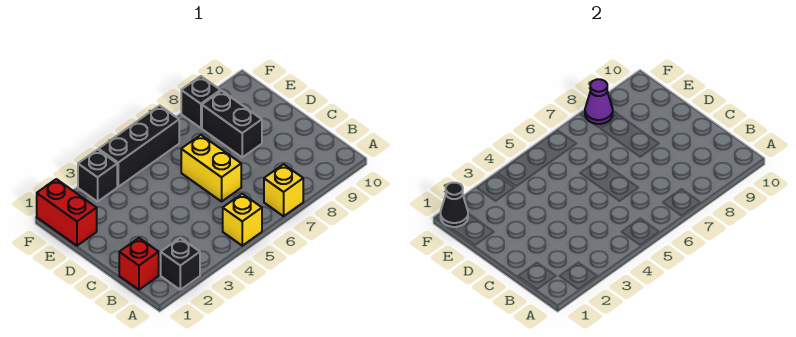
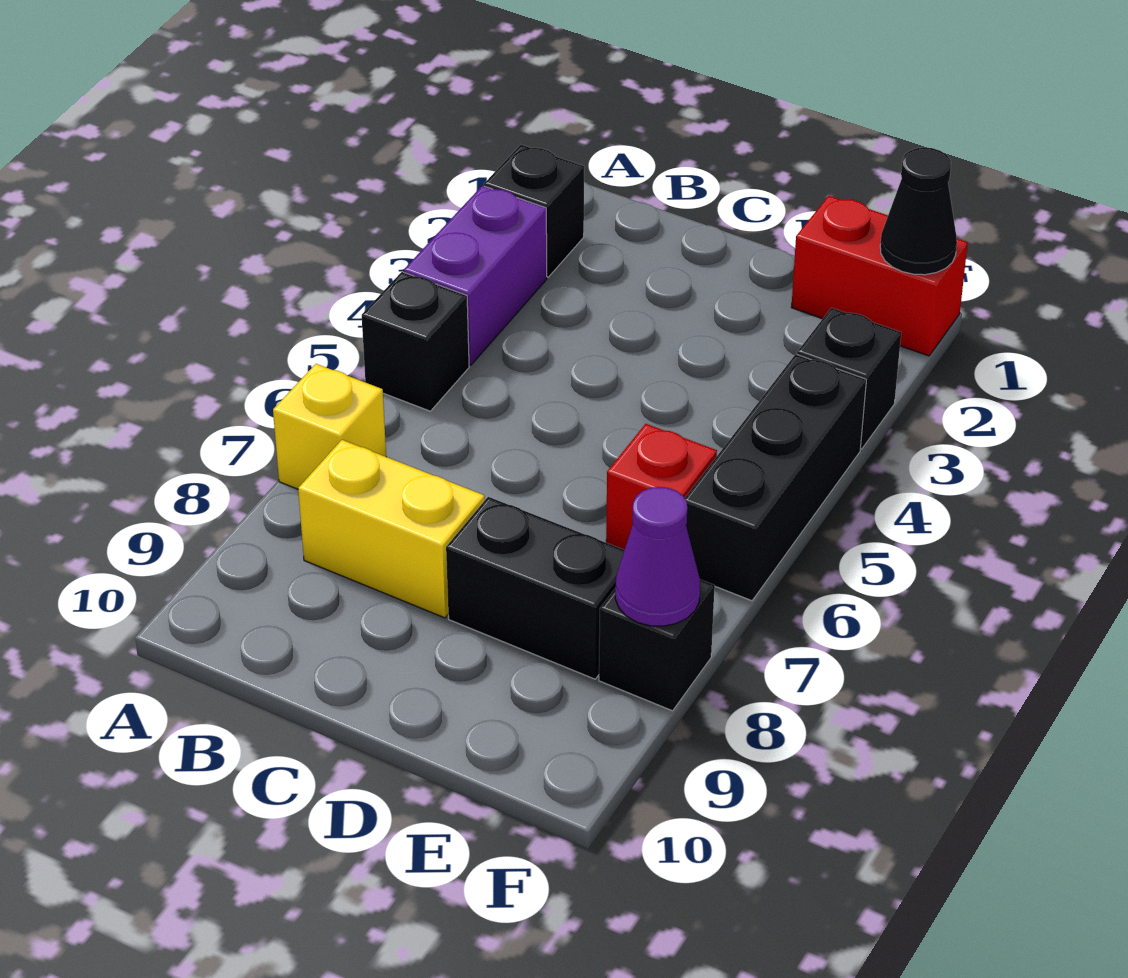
none -> purple 1x2 brick [404,186,547,365]
yellow 1x1 brick [223,194,262,246] -> black 1x1 brick [362,272,469,411]
red 1x1 brick [119,238,159,290] -> red 1x1 brick moved to [606,424,717,550]
yellow 1x2 brick [181,135,241,201] -> yellow 1x2 brick moved to [298,440,485,618]

